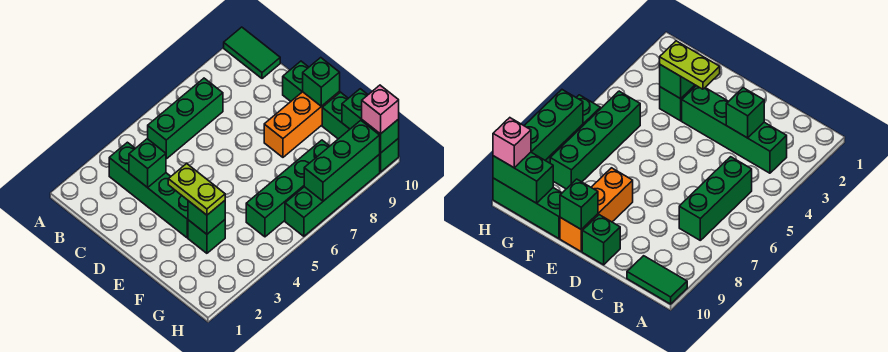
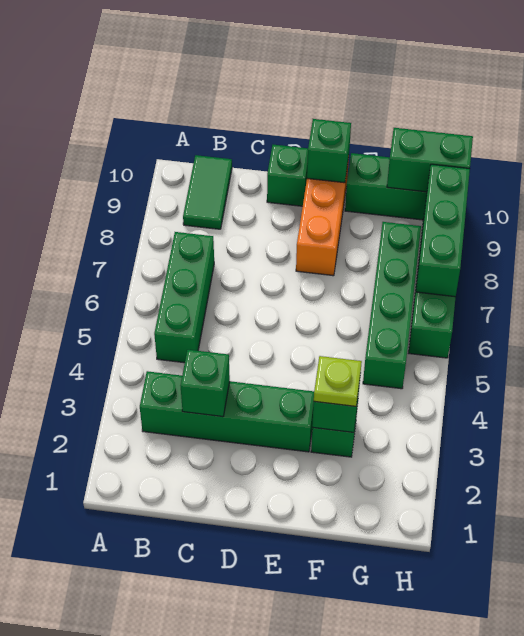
green 1x2 tile [224,27,280,79] -> green 1x2 tile turned to [183,155,232,229]
lime 1x2 plate [168,164,225,215] -> lime 1x1 plate [314,356,362,406]
pink 1x1 brick [362,85,399,134] -> none

